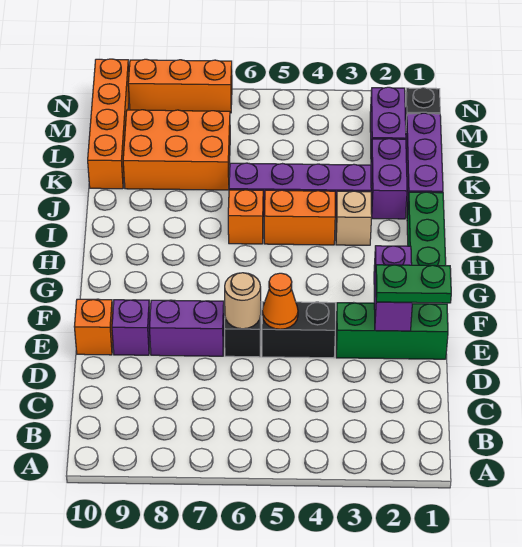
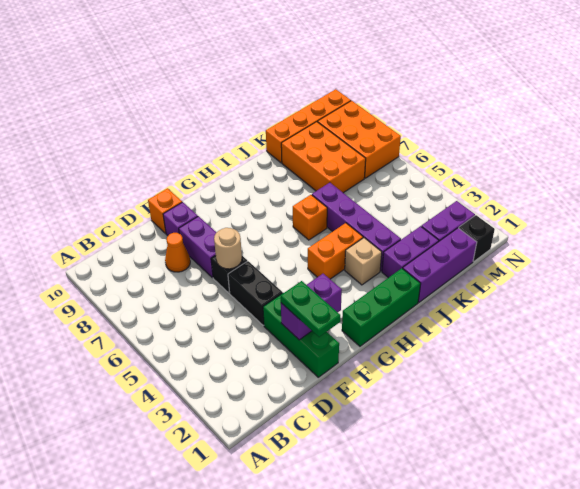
orange 1x1 cone [262,273,298,329] -> orange 1x1 cone moved to [165,233,190,272]
orange 1x2 brick [264,190,335,245] -> orange 1x2 brick turned to [308,223,363,279]
orange 1x3 brick [128,59,232,113] -> orange 2x3 brick [318,101,401,178]

